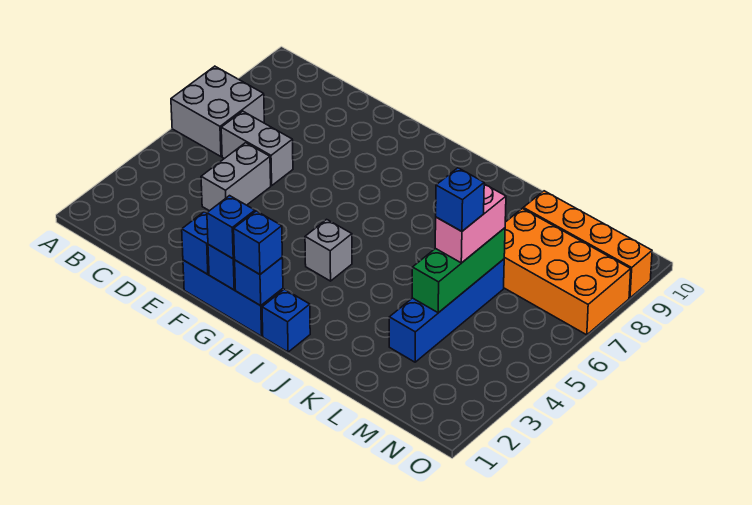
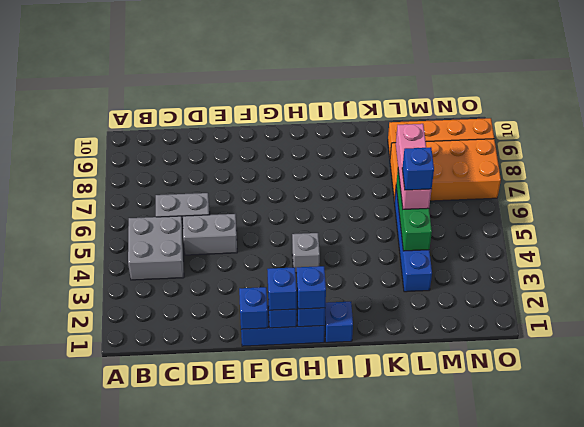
grey 2x2 brick [171,66,264,156] -> grey 2x2 brick moved to [128,216,184,280]
grey 1x2 brick [201,143,271,211] -> grey 1x2 brick turned to [183,214,237,255]
pink 1x2 brick [435,184,506,263] -> pink 1x3 brick [396,124,431,209]

